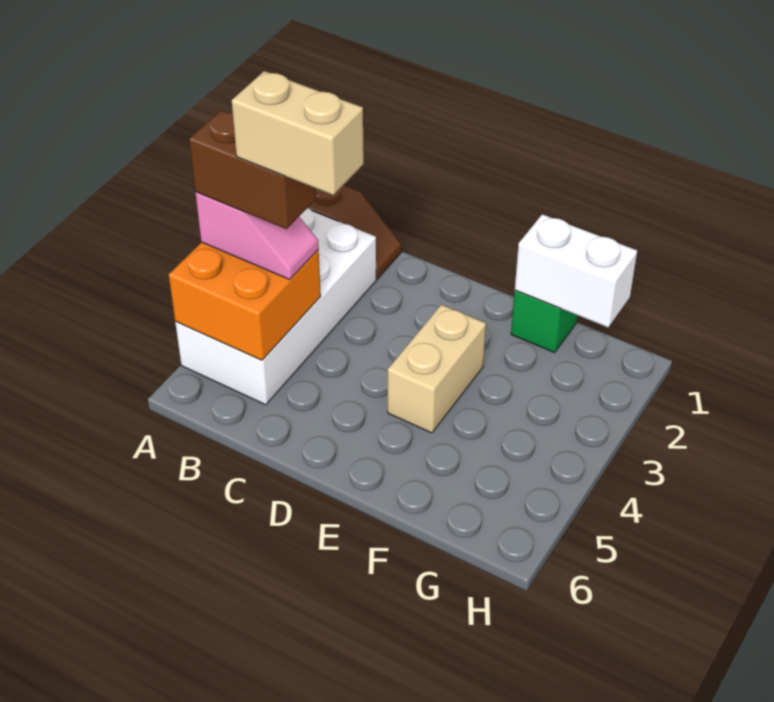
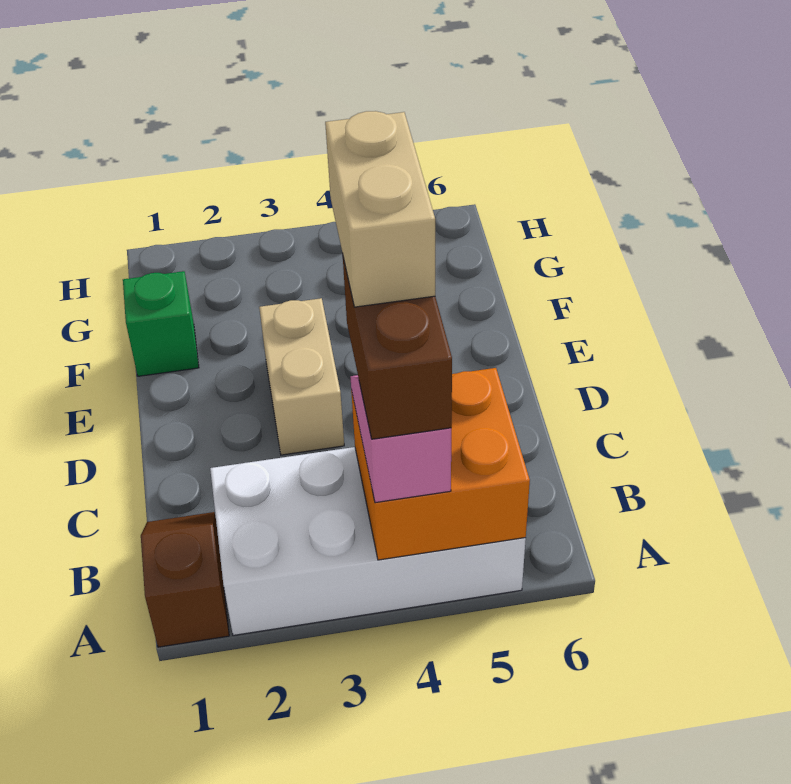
tan 1x2 brick [388,305,486,433] -> tan 1x2 brick turned to [259,298,344,455]
white 1x2 brick [515,214,637,327] -> none

